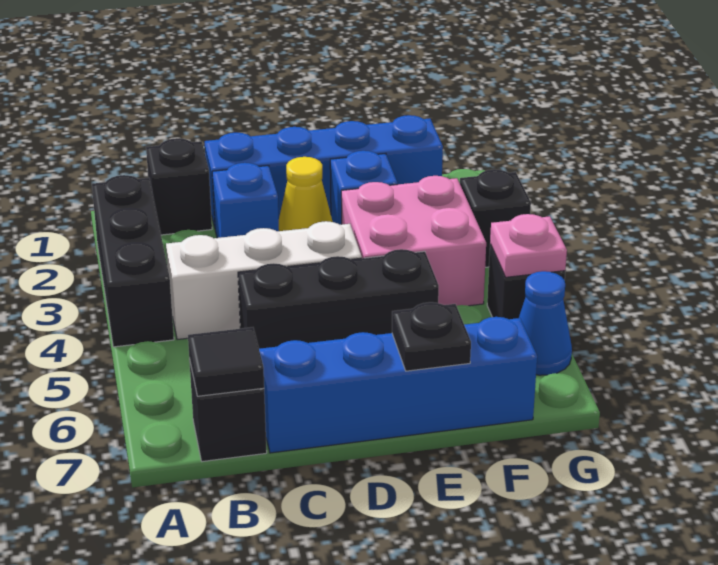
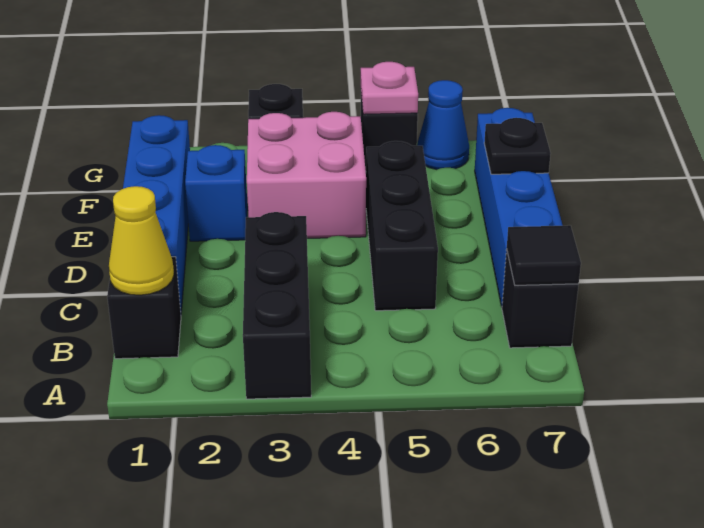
black 1x3 brick [92,175,174,347] -> black 1x3 brick turned to [243,212,311,399]
white 1x3 brick [166,221,362,340] -> none
blue 1x1 brick [212,163,279,238] -> none
yellow 1x1 cone [279,157,333,231] -> yellow 1x1 cone moved to [109,186,174,295]

